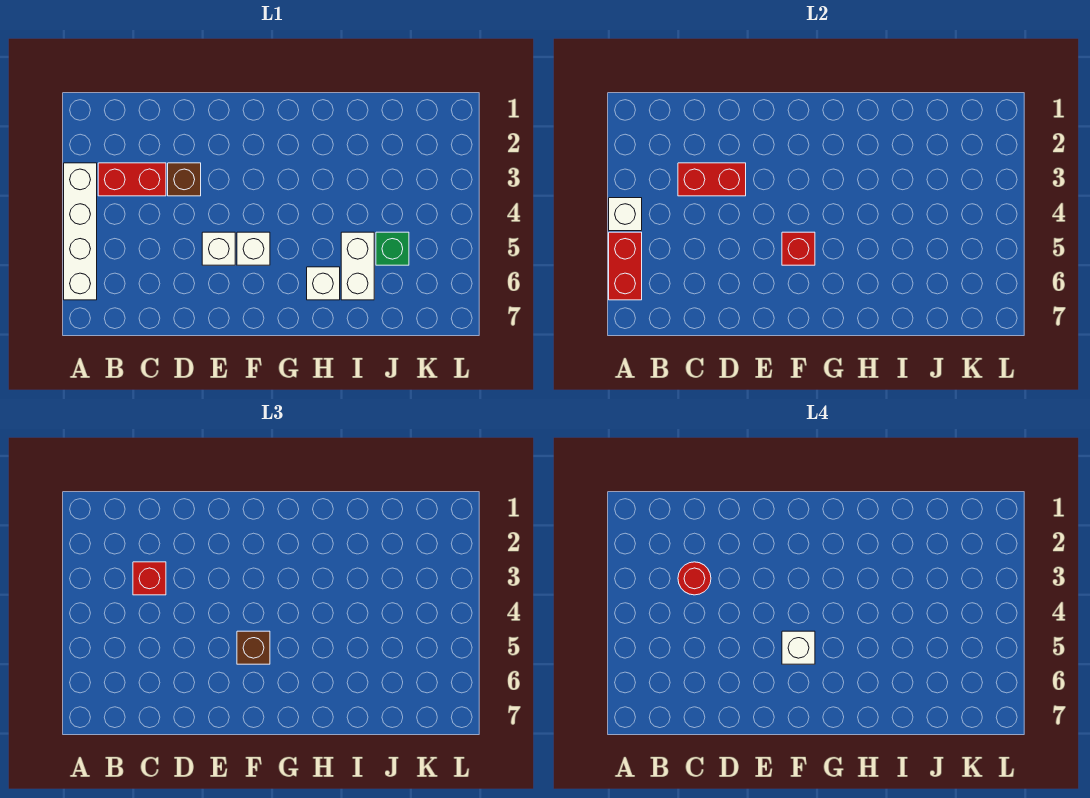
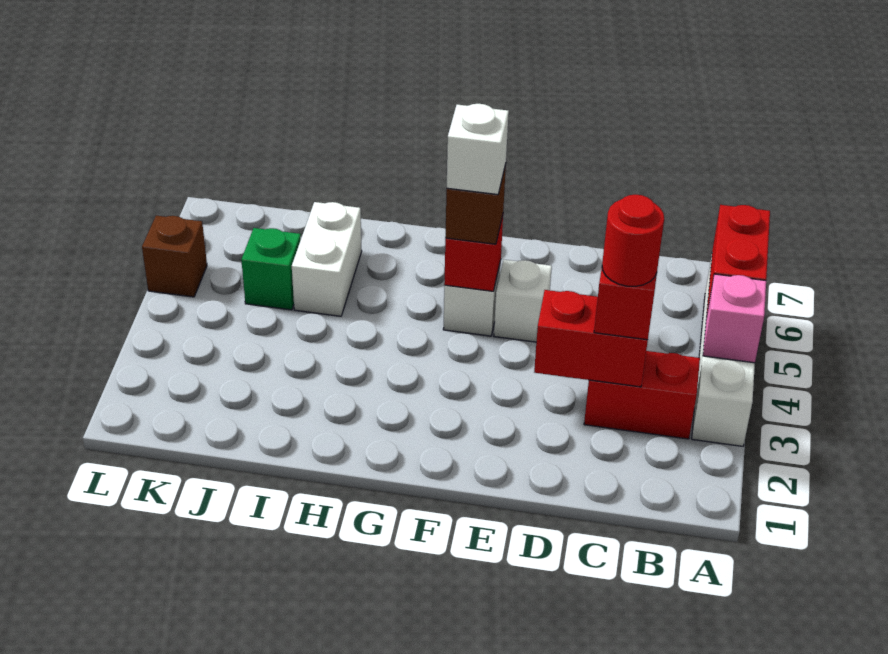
white 1x1 brick [609,198,642,231] -> pink 1x1 brick [703,274,766,363]
brown 1x1 brick [168,163,201,196] -> brown 1x1 brick moved to [142,216,207,297]
white 1x1 brick [307,267,340,300] -> none

